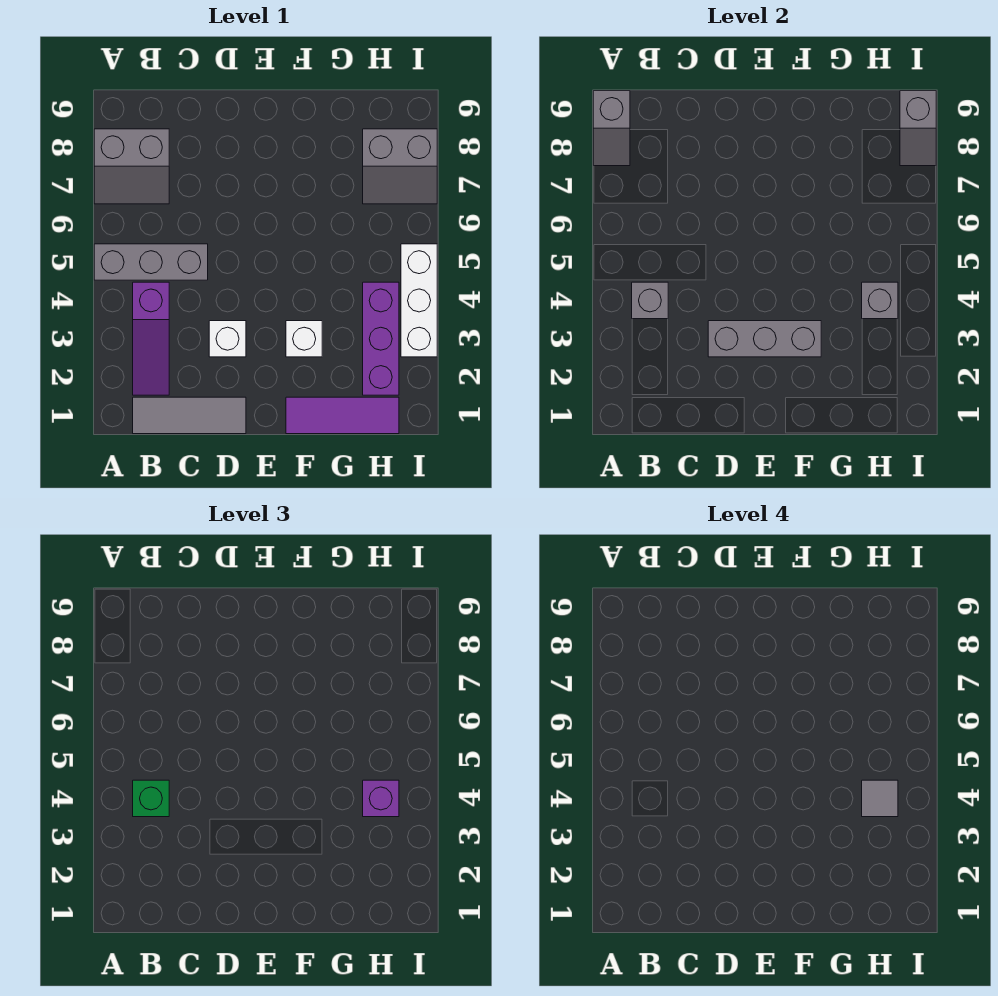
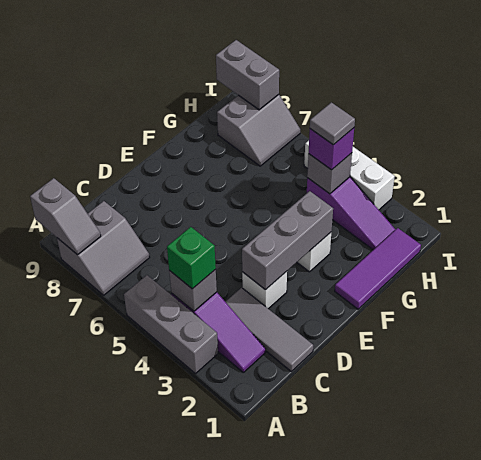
grey 1x3 brick [94,244,208,280] -> grey 1x3 brick turned to [124,275,218,374]
grey 1x3 tile [133,397,246,434] -> grey 1x3 tile turned to [225,288,313,371]
purple 1x3 brick [363,282,399,395] -> purple 1x3 slope [307,177,396,250]
grey 1x2 slope [900,91,936,166] -> grey 1x2 brick [216,40,279,110]

